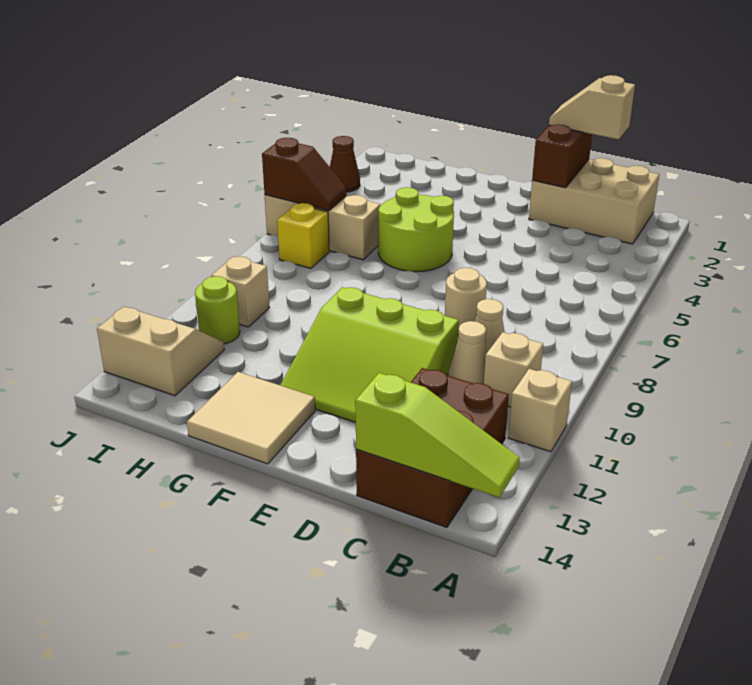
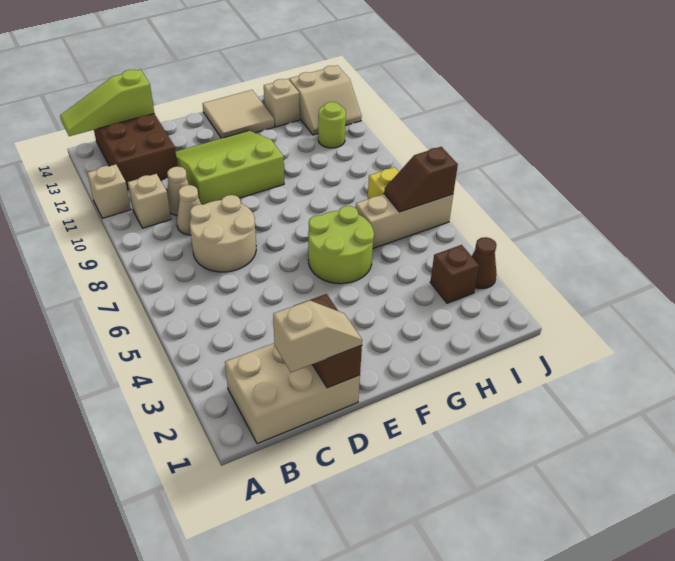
tan 1x1 round brick [445,268,487,331] -> tan 2x2 round brick [190,195,256,272]
none -> brown 1x1 brick [430,245,479,303]
tan 1x1 brick [211,256,270,327] -> tan 1x1 brick moved to [264,79,300,127]

